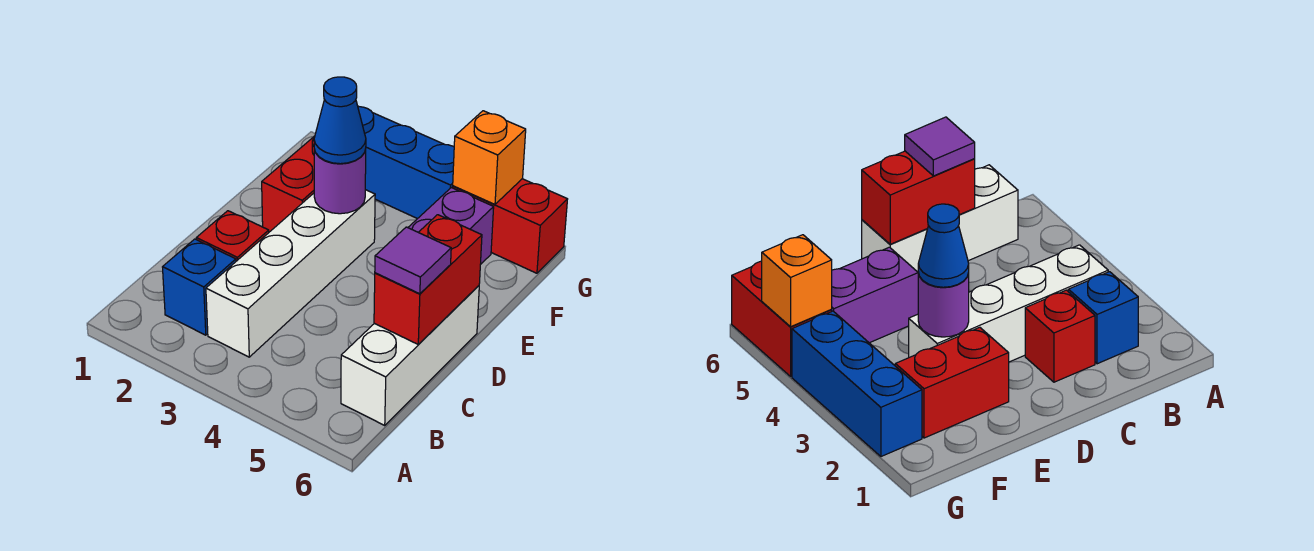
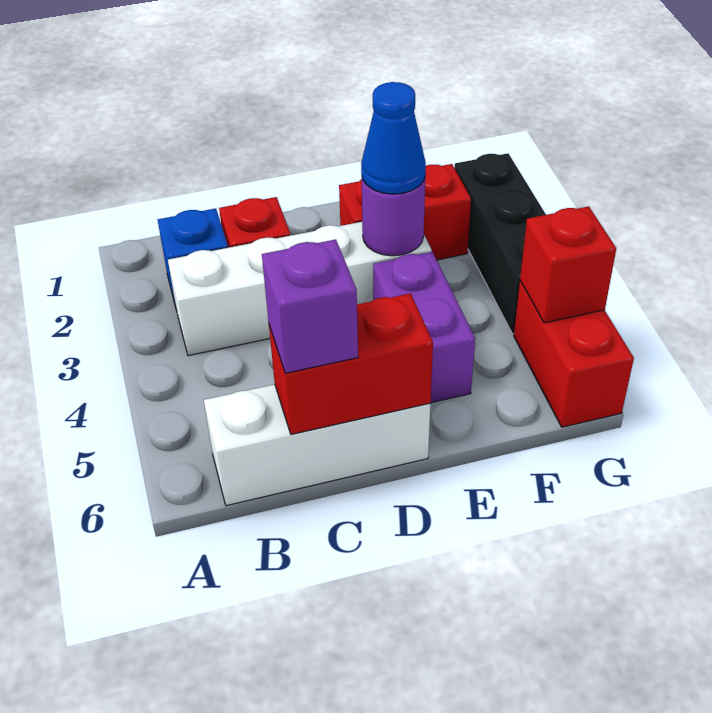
purple 1x1 tile [375,227,451,294] -> purple 1x1 brick [262,239,358,373]
purple 1x2 brick [408,188,494,265] -> purple 1x2 brick turned to [373,252,475,403]
blue 1x3 brick [358,107,454,219] -> black 1x3 brick [455,153,546,334]
orange 1x1 brick [453,111,526,204] -> red 1x1 brick [520,206,616,323]

